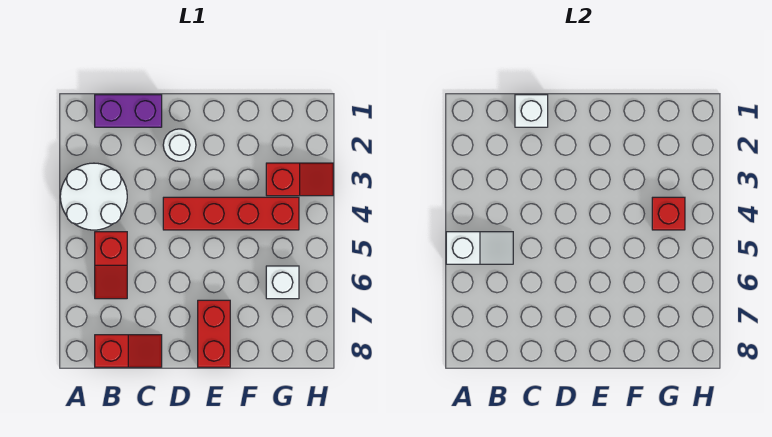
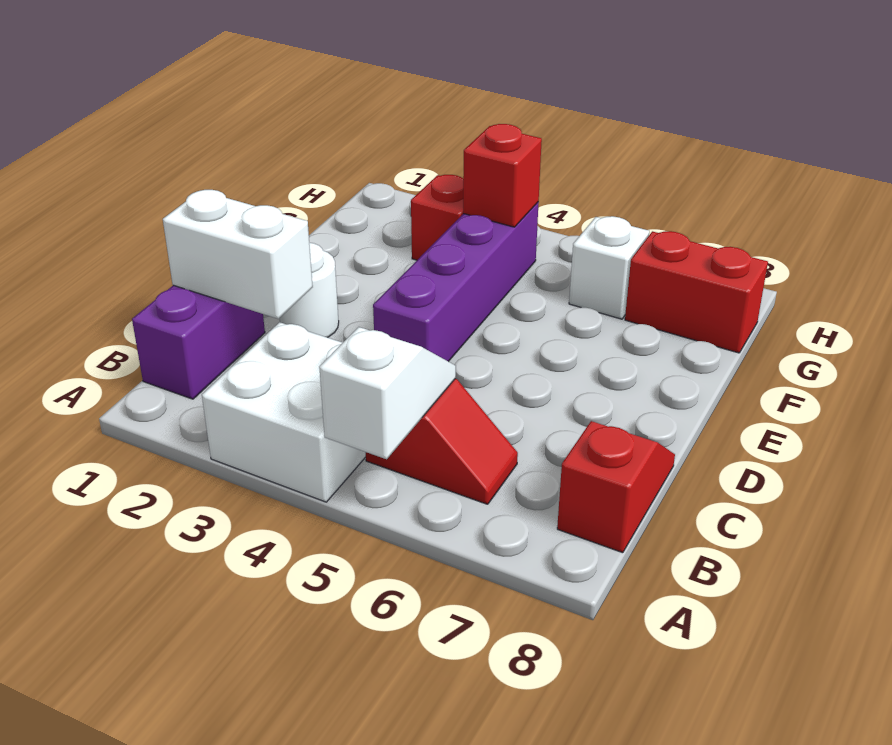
white 2x2 round brick [60,163,127,230] -> white 2x2 brick [202,322,366,502]
white 1x1 brick [515,95,548,127] -> white 1x2 brick [163,190,313,319]
red 1x4 brick [163,197,299,230] -> purple 1x4 brick [373,202,539,362]
red 1x2 brick [198,300,230,367] -> red 1x2 brick moved to [625,231,768,353]

